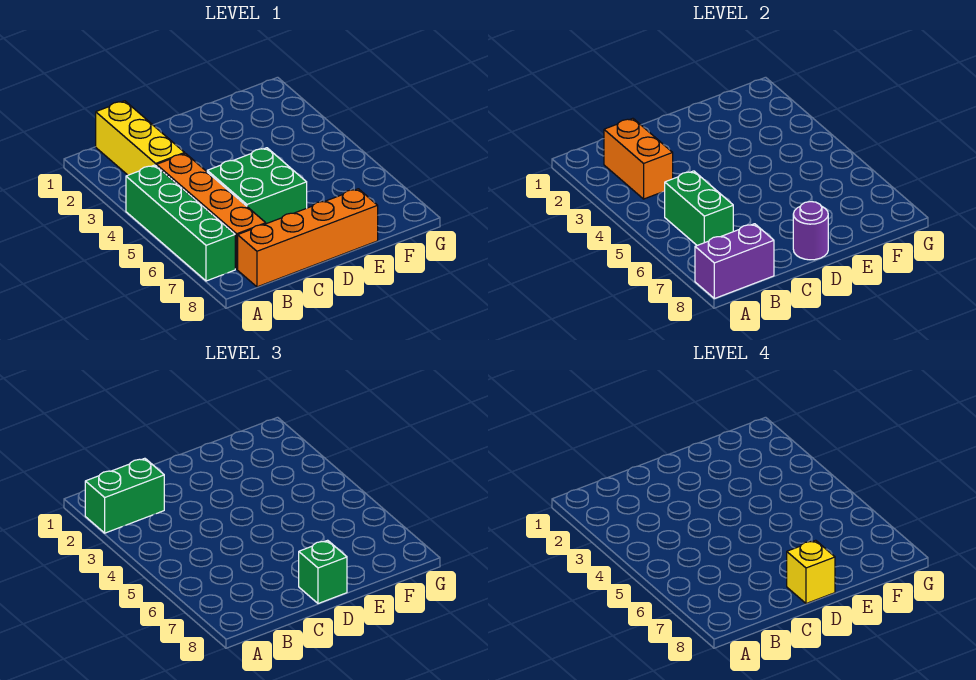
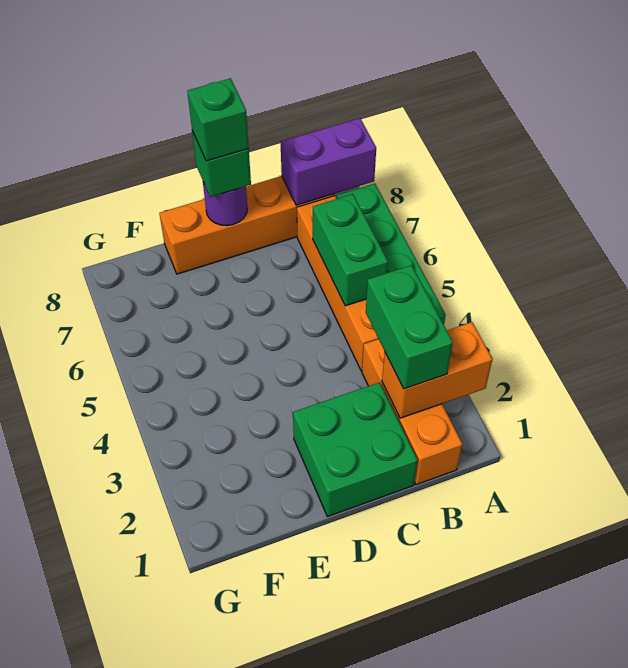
green 1x2 brick [85,458,164,533] -> green 1x2 brick turned to [366,265,453,389]
yellow 1x3 brick [96,101,185,175] -> orange 1x3 brick [362,339,462,485]
orange 1x2 brick [604,118,673,199] -> orange 1x2 brick turned to [382,322,492,418]
green 2x2 brick [207,148,307,224] -> green 2x2 brick moved to [293,382,417,517]
yellow 1x1 brick [787,540,835,604] -> green 1x1 brick [187,78,249,161]

